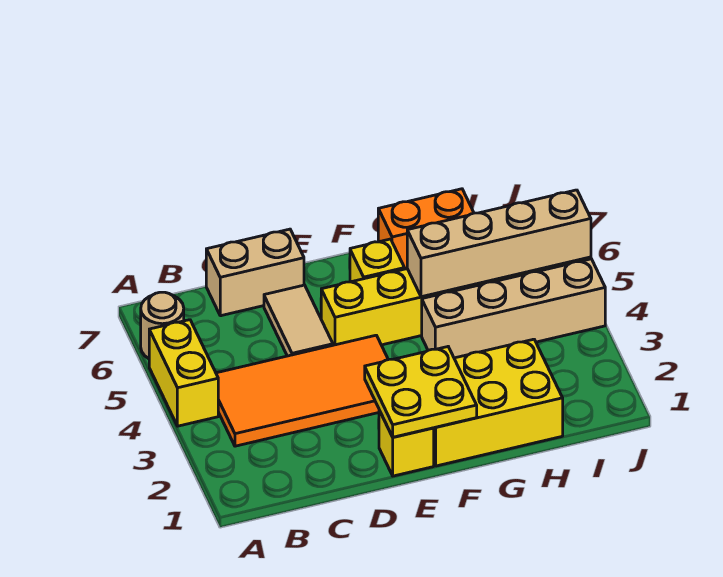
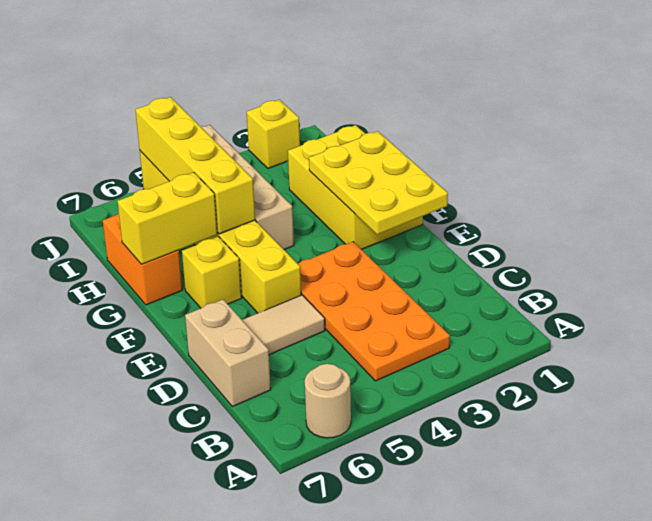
yellow 1x2 brick [149,320,218,426] -> yellow 1x2 brick moved to [117,172,217,264]
orange 2x4 tile [216,335,388,446] -> orange 2x4 plate [298,242,450,381]
yellow 1x1 brick [379,410,434,476] -> yellow 1x1 brick moved to [247,100,300,168]
yellow 2x2 plate [365,347,477,437] -> yellow 2x3 plate [309,131,448,234]
tan 1x4 brick [407,190,591,297] -> yellow 1x4 brick [135,97,255,234]

